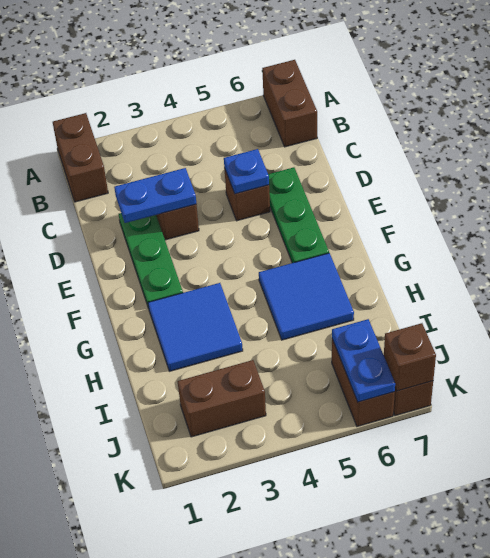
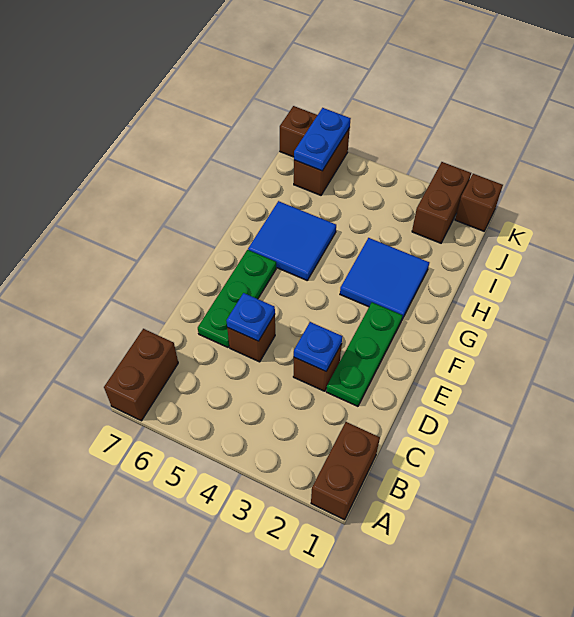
blue 1x2 plate [114,168,196,223] -> blue 1x1 plate [294,322,342,371]
brown 1x2 brick [178,360,266,437] -> brown 1x2 brick turned to [412,162,471,243]
brown 1x1 brick [384,323,436,391] -> brown 1x1 brick moved to [455,174,503,231]

